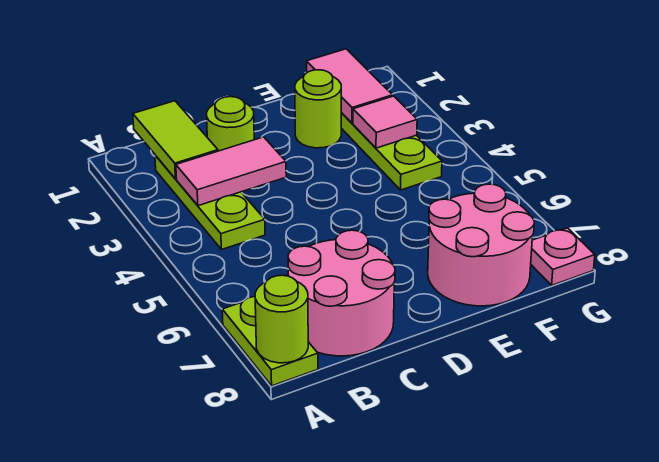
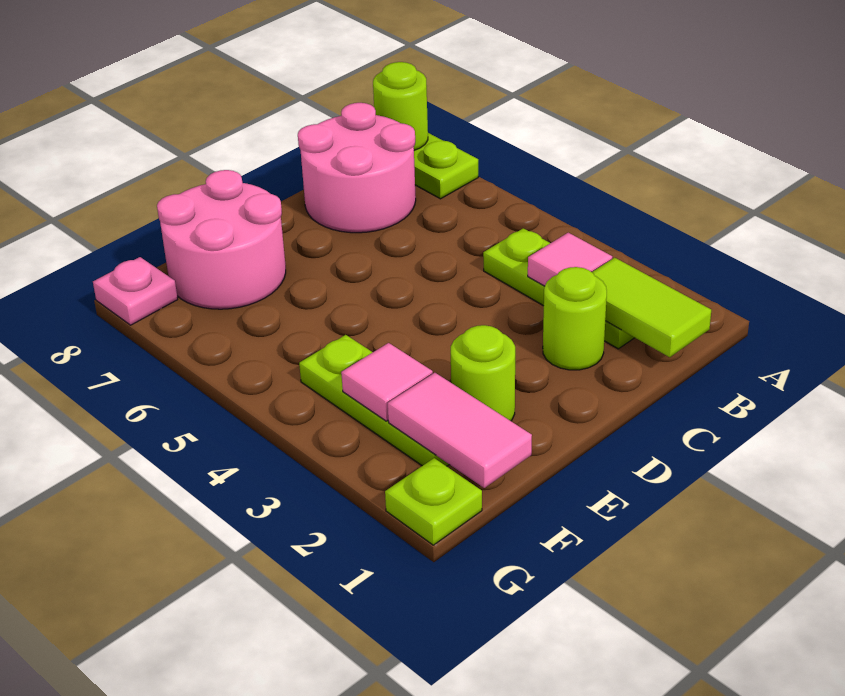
pink 1x2 tile [176,137,286,206] -> pink 1x1 tile [528,233,612,286]
none -> lime 1x1 plate [385,458,482,545]

